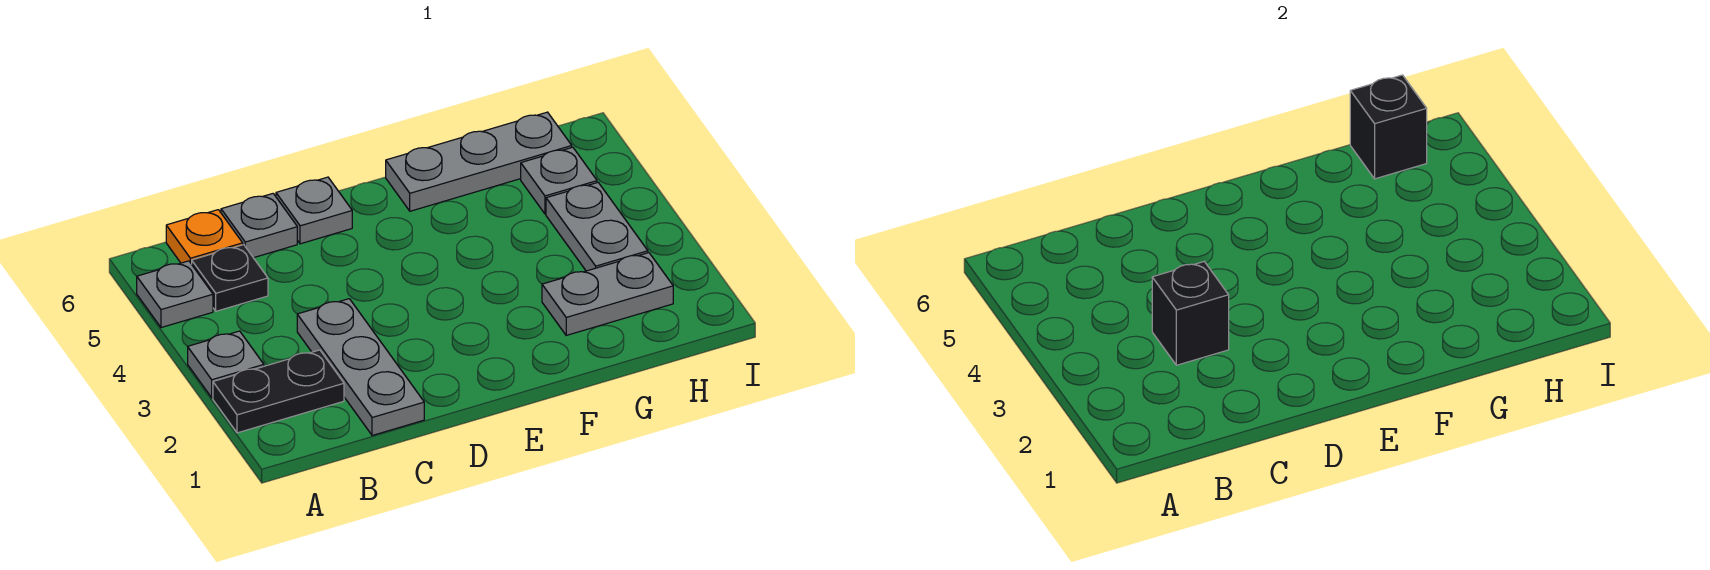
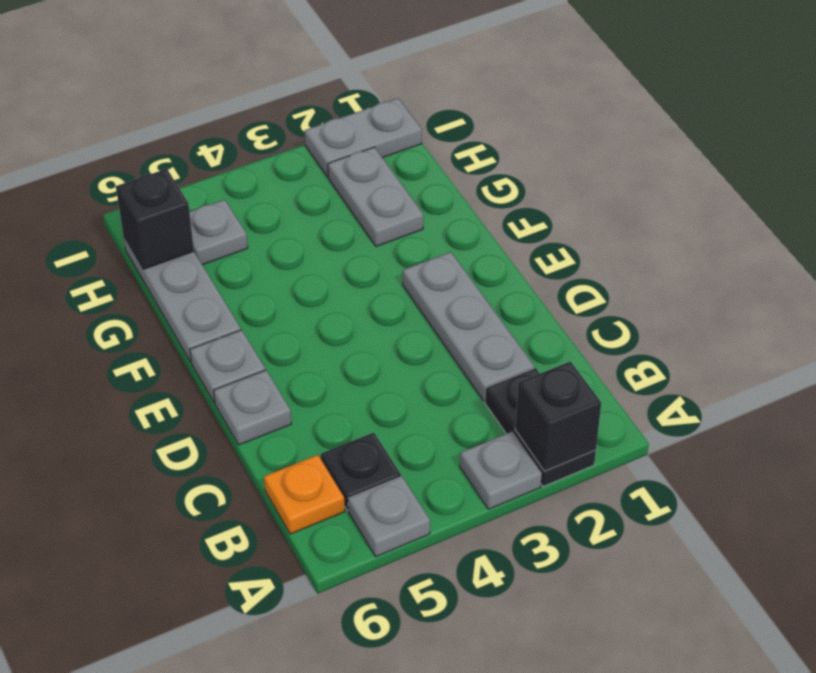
grey 1x3 plate [297,299,424,435] -> grey 1x3 plate turned to [403,252,534,401]
black 1x1 brick [1152,262,1229,365] -> black 1x1 brick moved to [515,362,601,471]
grey 1x1 plate [221,194,297,258] -> grey 1x1 plate moved to [190,330,265,403]
grey 1x2 plate [546,183,648,271] -> grey 1x2 plate moved to [305,98,422,177]

